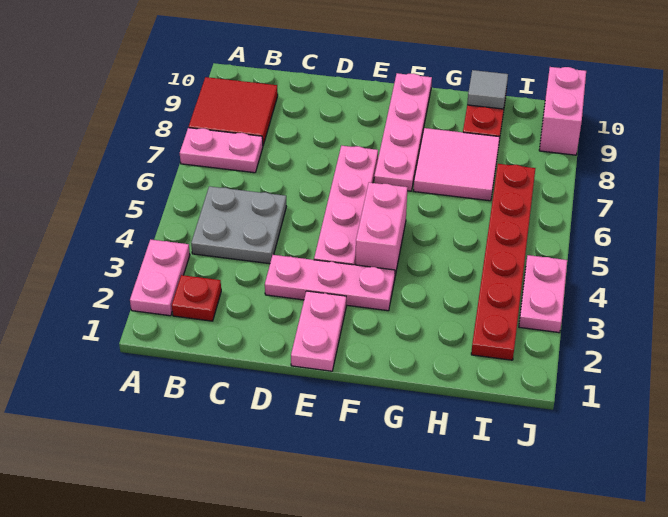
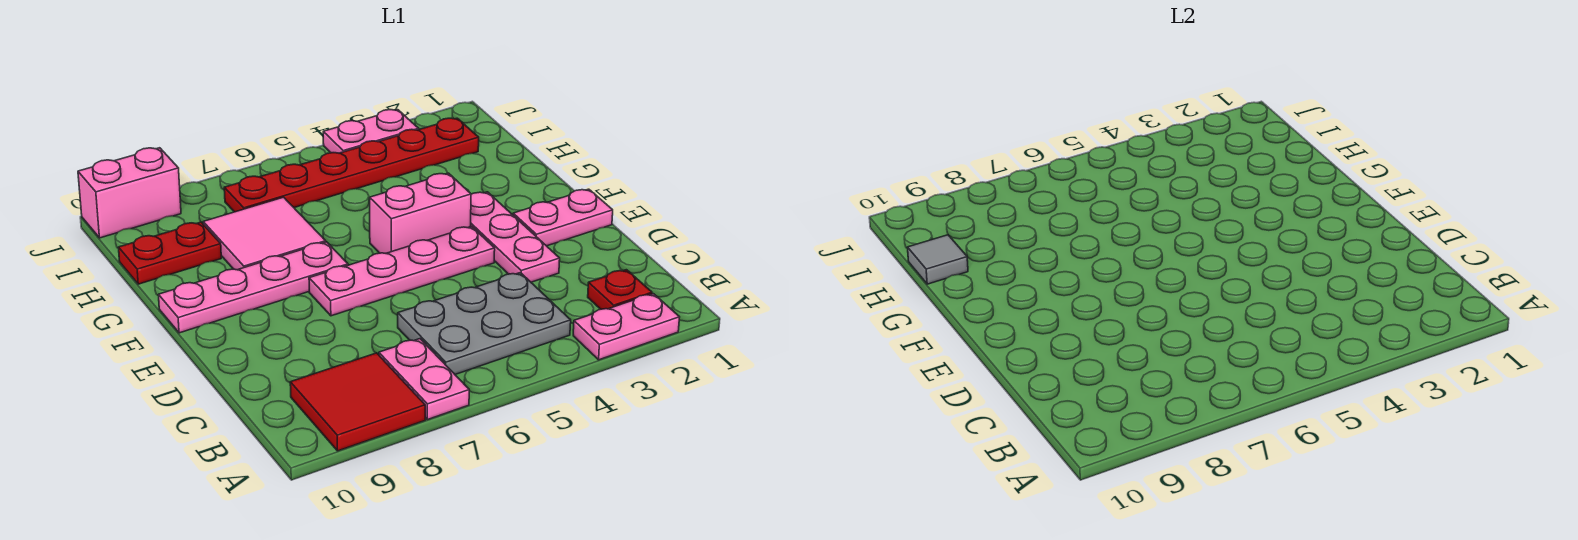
grey 2x2 plate [191,186,286,264] -> grey 2x3 plate [398,273,571,374]

